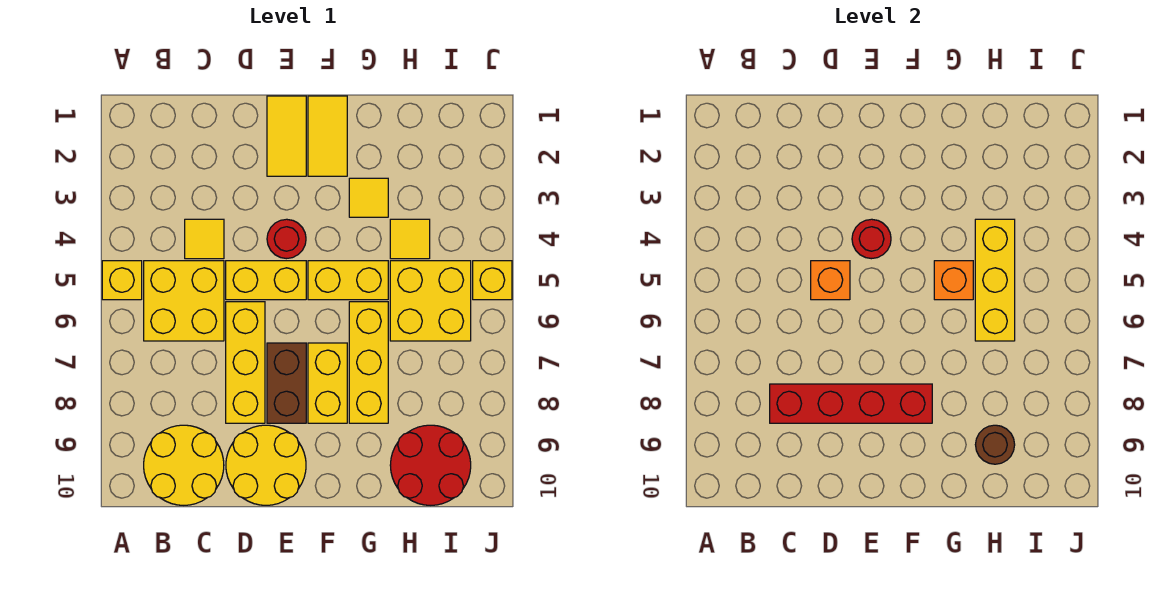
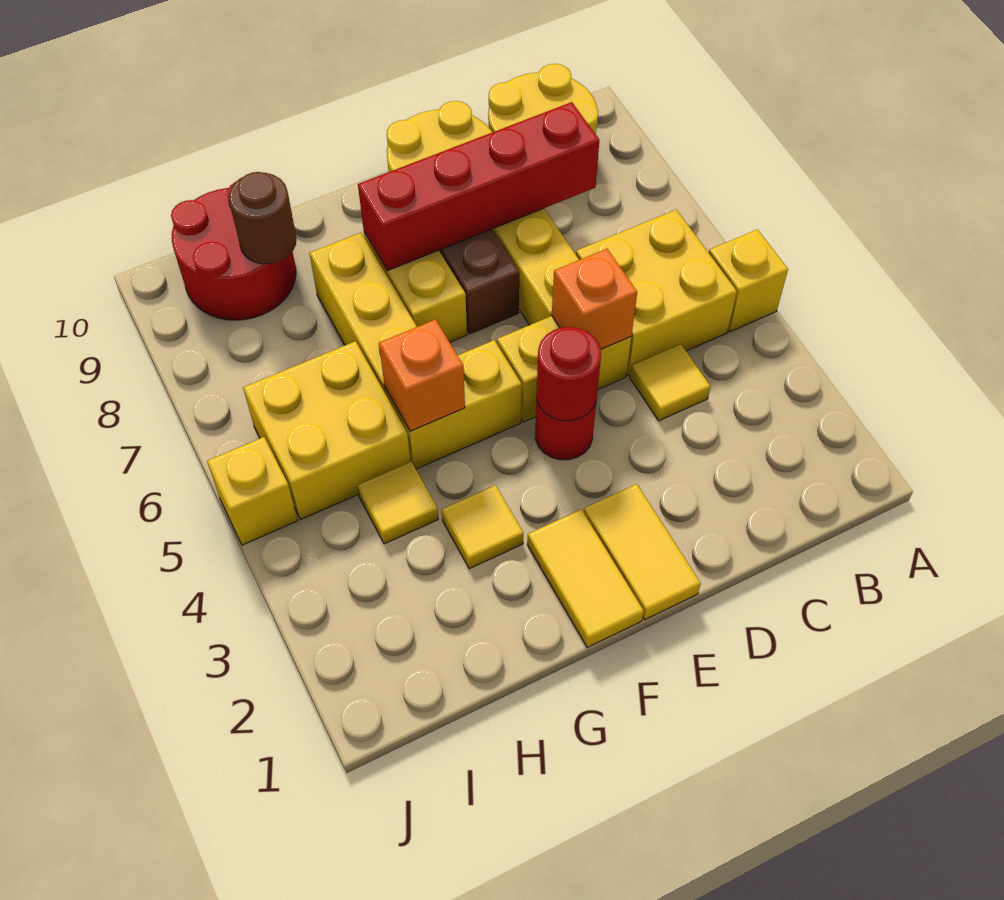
yellow 1x3 brick [975,219,1015,341] -> none

